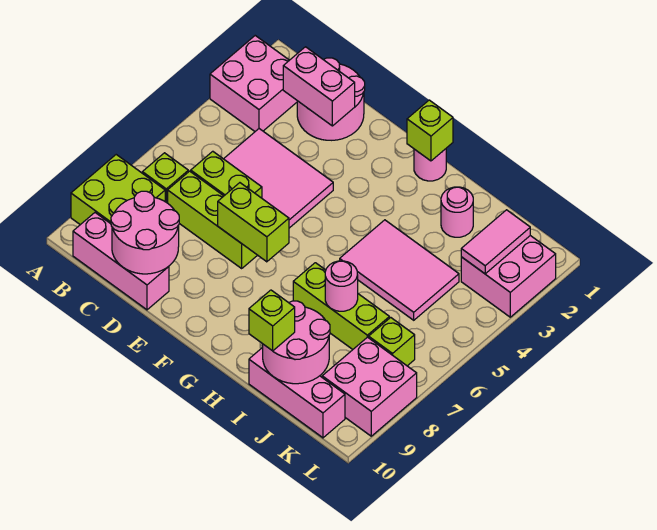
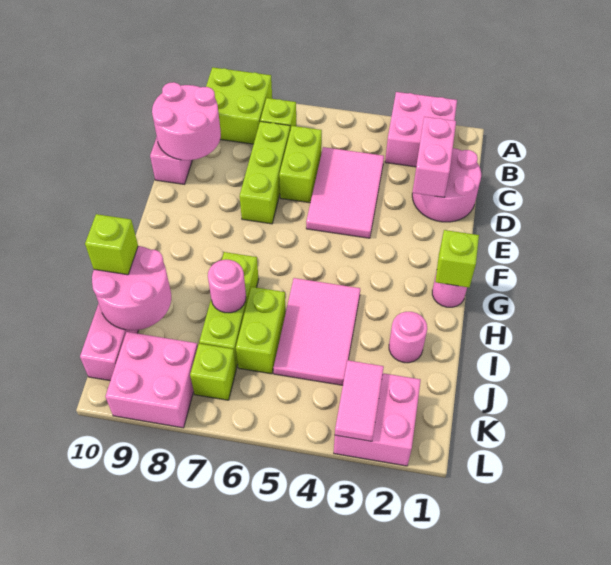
lime 1x2 brick [218,183,289,262] -> lime 1x2 brick moved to [236,287,286,374]
pink 1x2 tile [461,210,530,274] -> pink 1x2 tile turned to [335,360,384,441]

